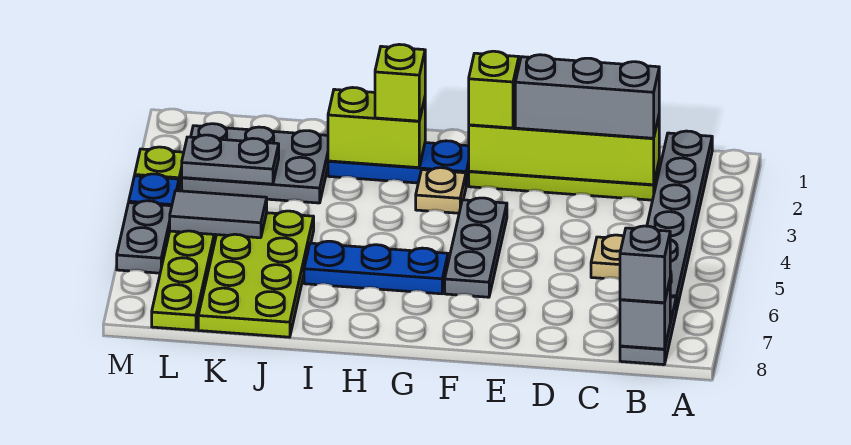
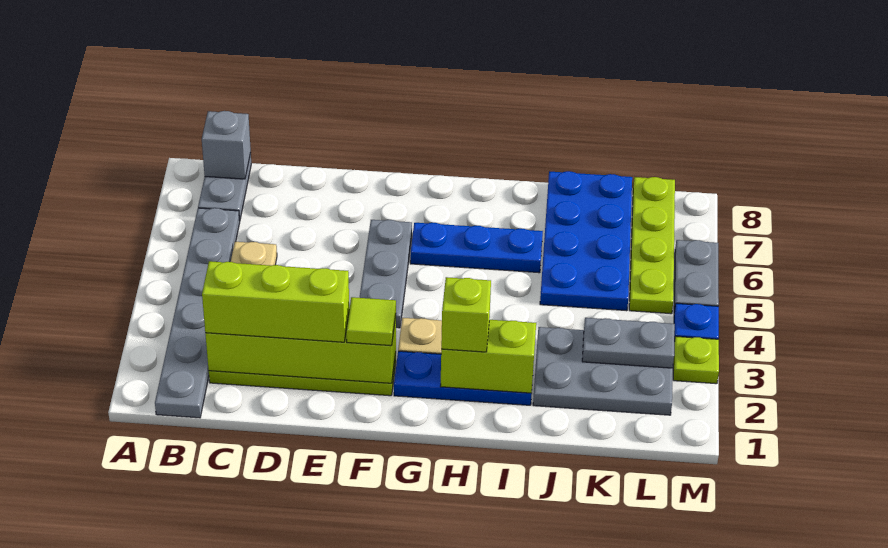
grey 1x1 brick [620,226,670,303] -> none
grey 1x3 brick [515,55,659,138] -> lime 1x3 brick [202,261,349,342]
lime 1x1 brick [469,51,519,128] -> lime 1x1 tile [346,297,396,346]
lime 2x4 plate [198,211,314,337] -> blue 2x4 plate [540,171,632,311]
grey 1x2 tile [170,191,267,238] -> none

